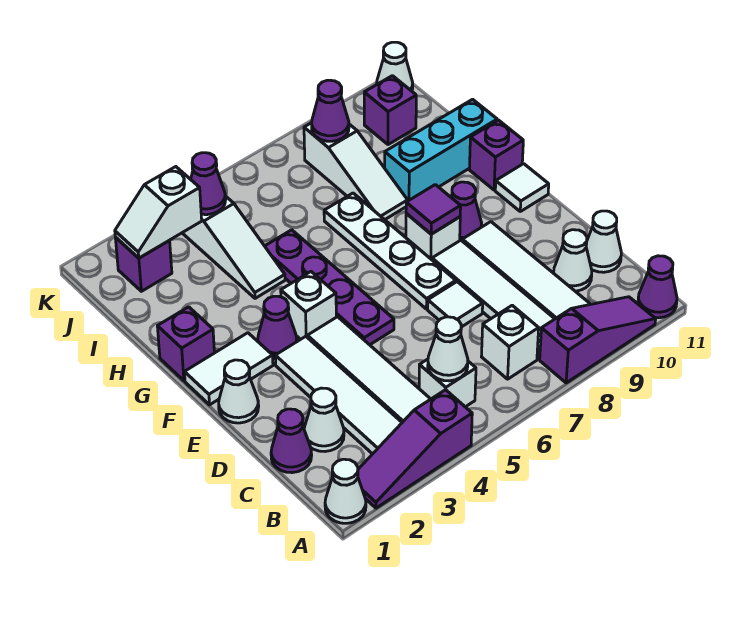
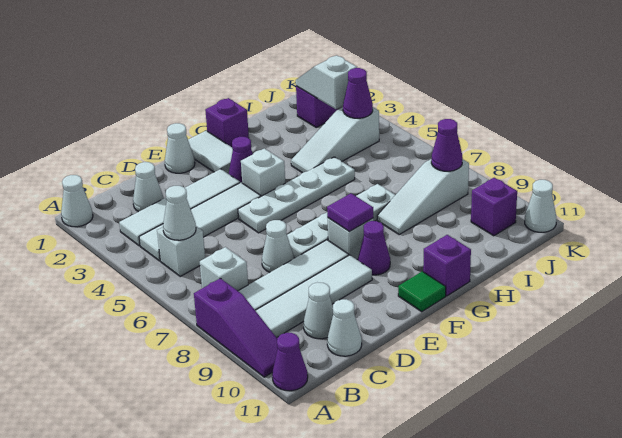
purple 1x3 slope [358,390,472,508] -> none
purple 1x1 cone [271,409,312,473] -> none
white 1x1 tile [428,282,483,327] -> white 1x1 cone [262,220,294,273]
purple 1x4 plate [265,230,394,345] -> white 1x4 plate [238,157,355,233]
white 1x1 tile [495,164,549,211] -> green 1x1 tile [398,271,446,312]
cyan 1x3 brick [385,99,497,201] -> none

